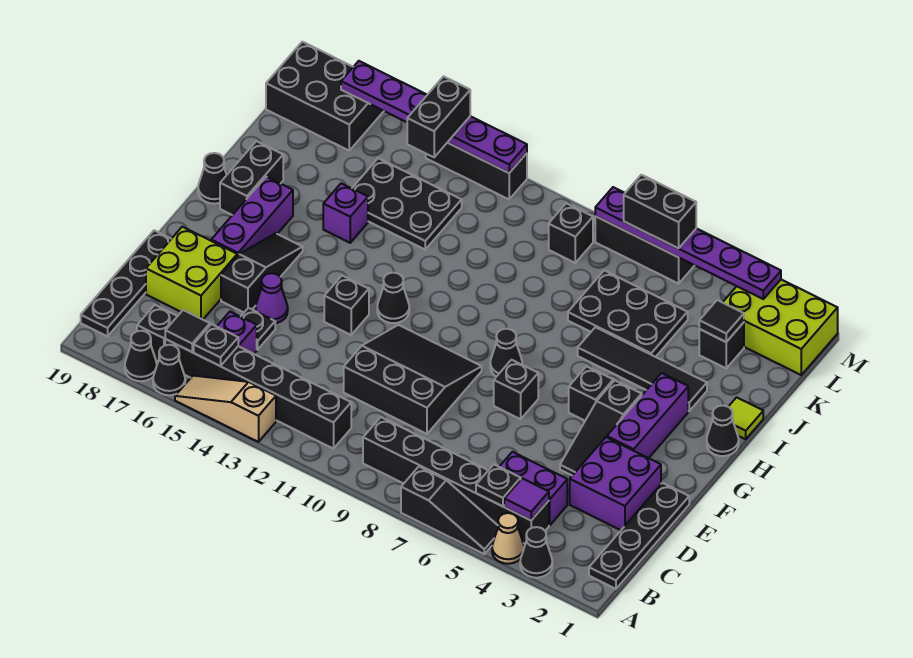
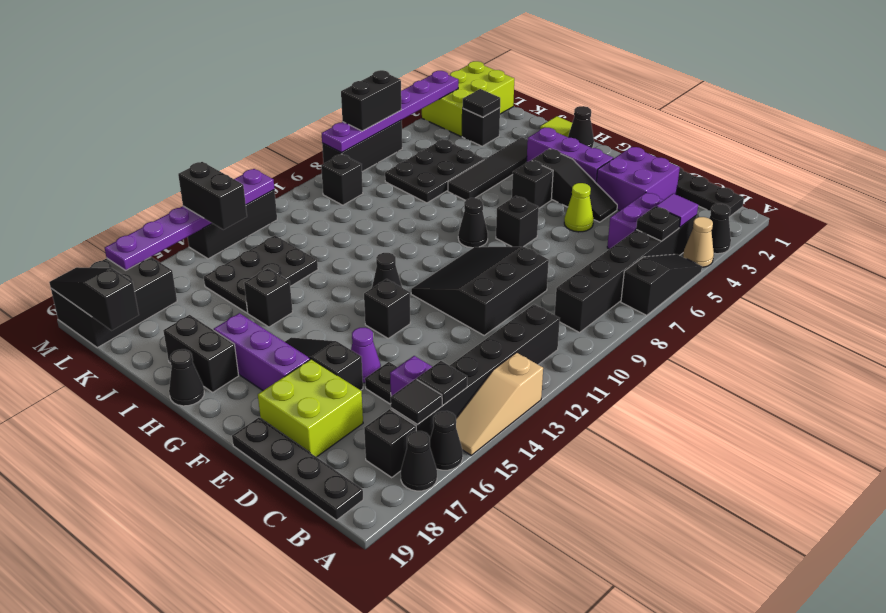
none -> lime 1x1 cone [564,183,594,232]
purple 1x1 brick [323,183,368,243] -> black 1x1 brick [244,268,293,327]
none -> black 1x3 slope [49,267,139,330]

